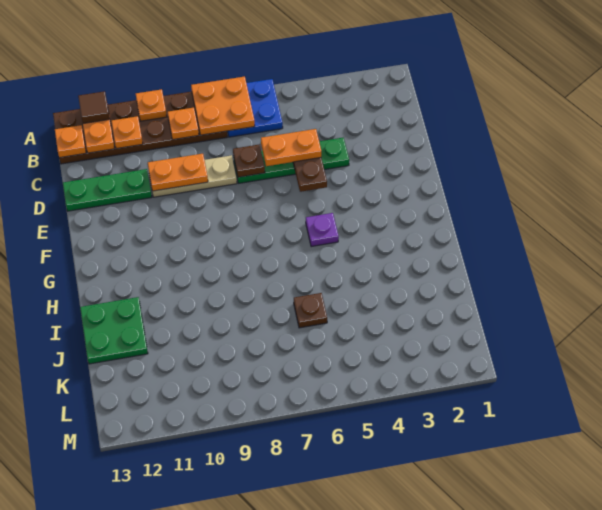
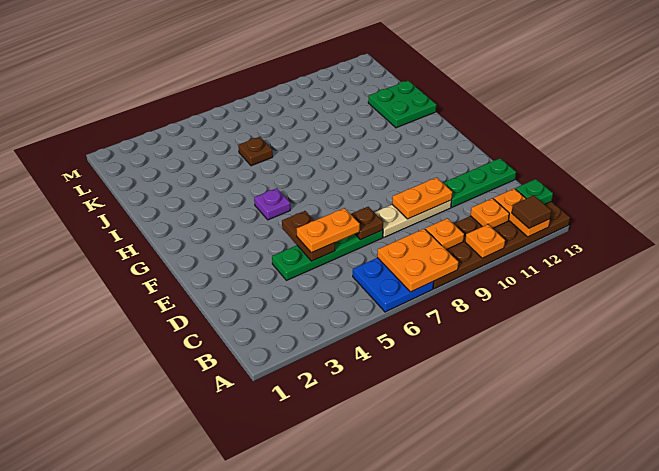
orange 1x1 plate [55,125,86,158] -> green 1x1 plate [515,179,553,204]

